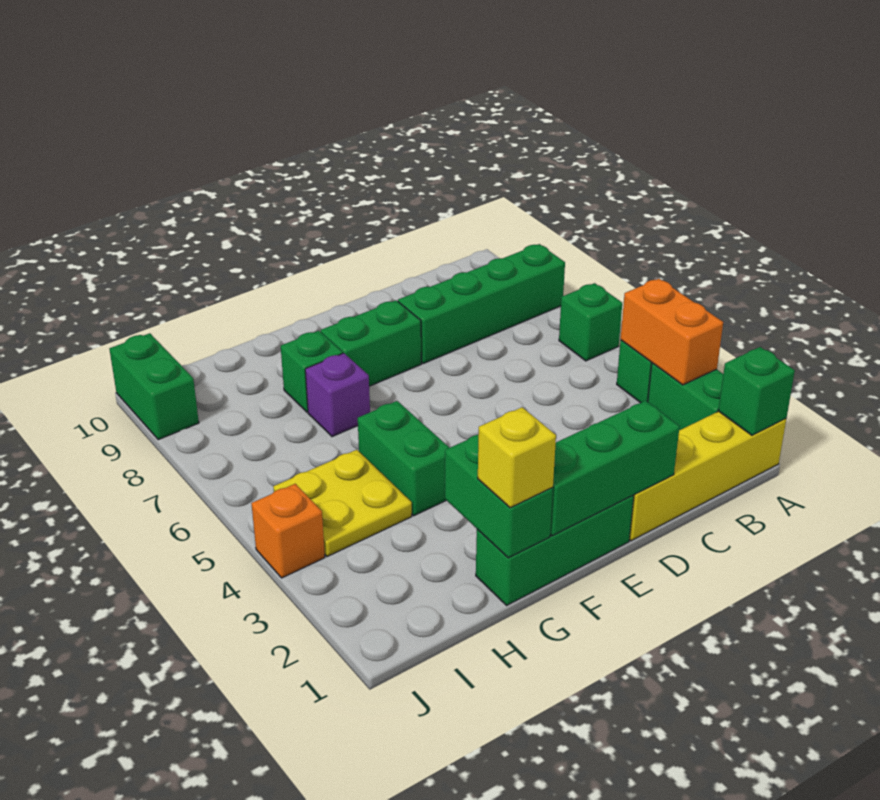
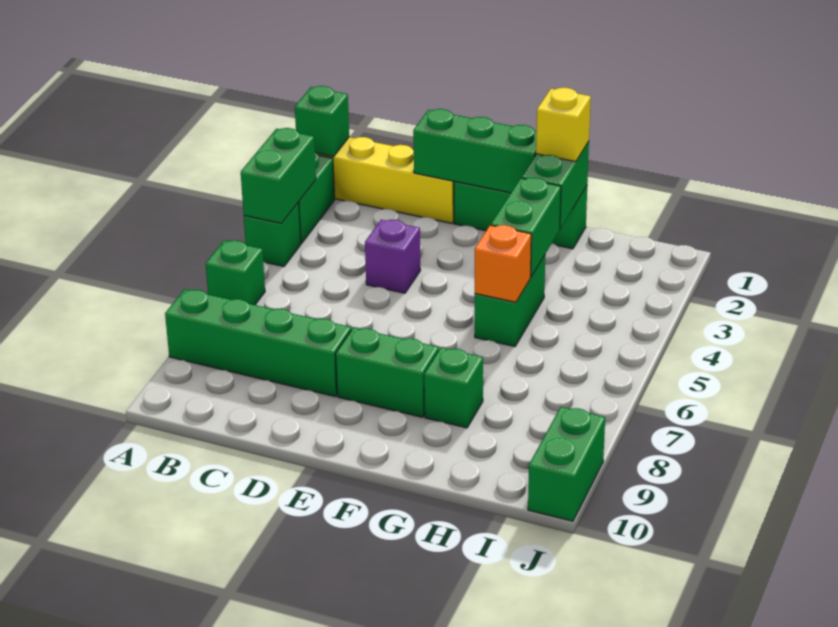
orange 1x2 brick [621,279,723,385] -> green 1x2 brick [241,128,316,223]
none -> green 1x2 brick [491,178,561,277]
purple 1x1 brick [305,353,370,437] -> purple 1x1 brick moved to [365,220,420,293]
yellow 2x2 plate [273,450,412,557] -> none
orange 1x1 brick [251,484,325,578] -> orange 1x1 brick moved to [475,225,531,302]

